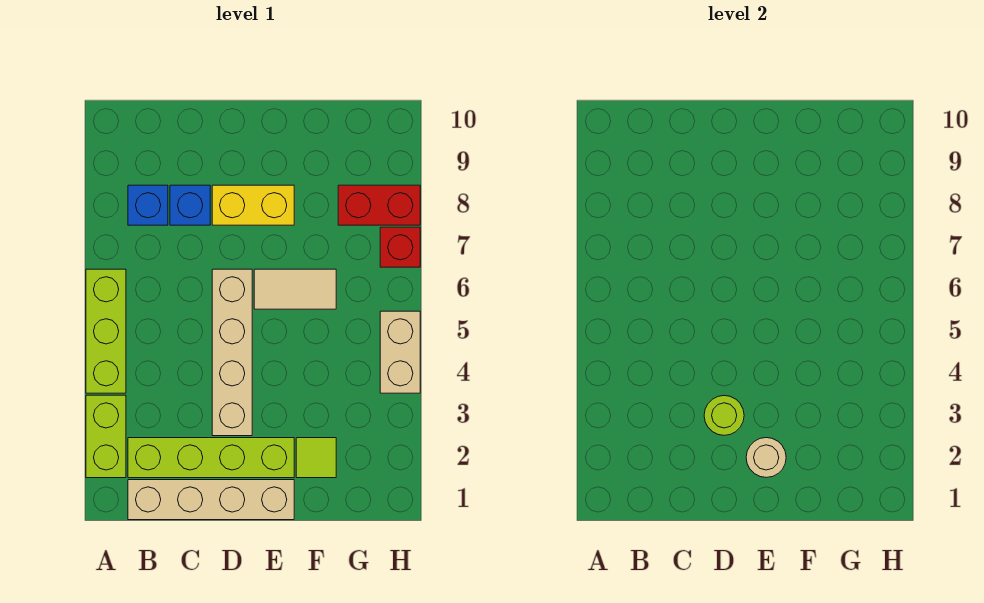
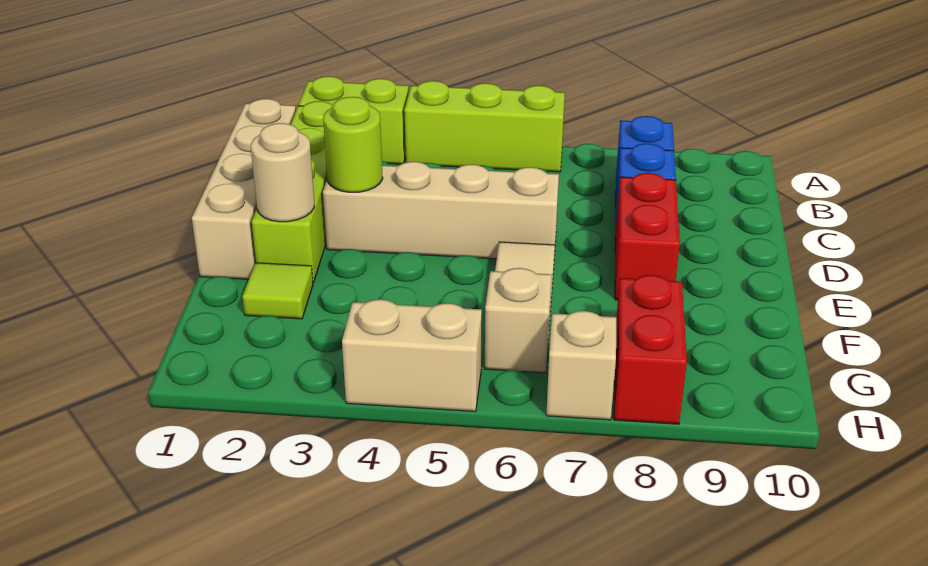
yellow 1x2 brick [212,185,294,225] -> red 1x2 brick [615,173,680,300]
none -> tan 1x1 brick [485,268,552,373]
red 1x1 brick [380,227,420,267] -> tan 1x1 brick [546,311,616,420]

